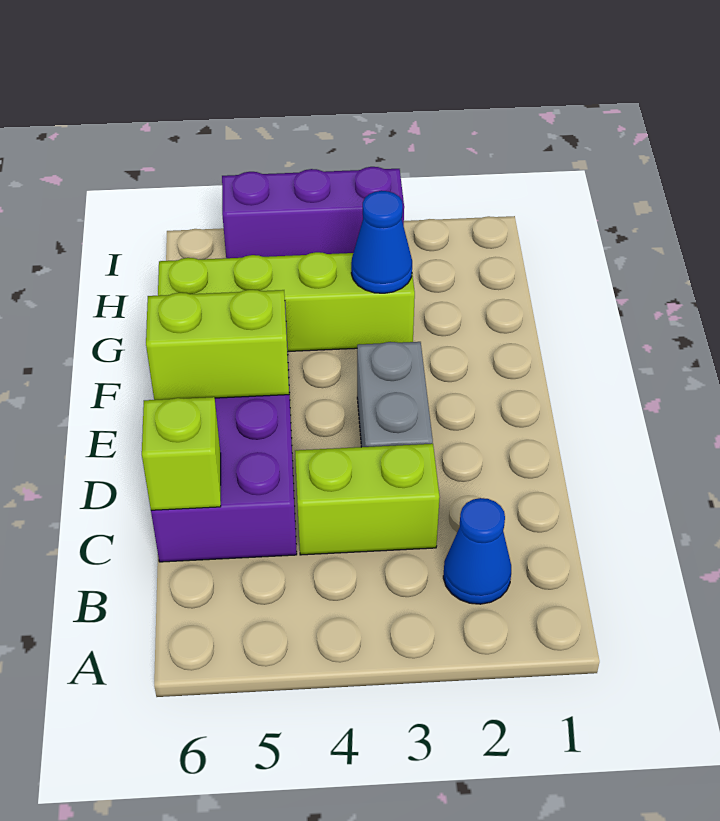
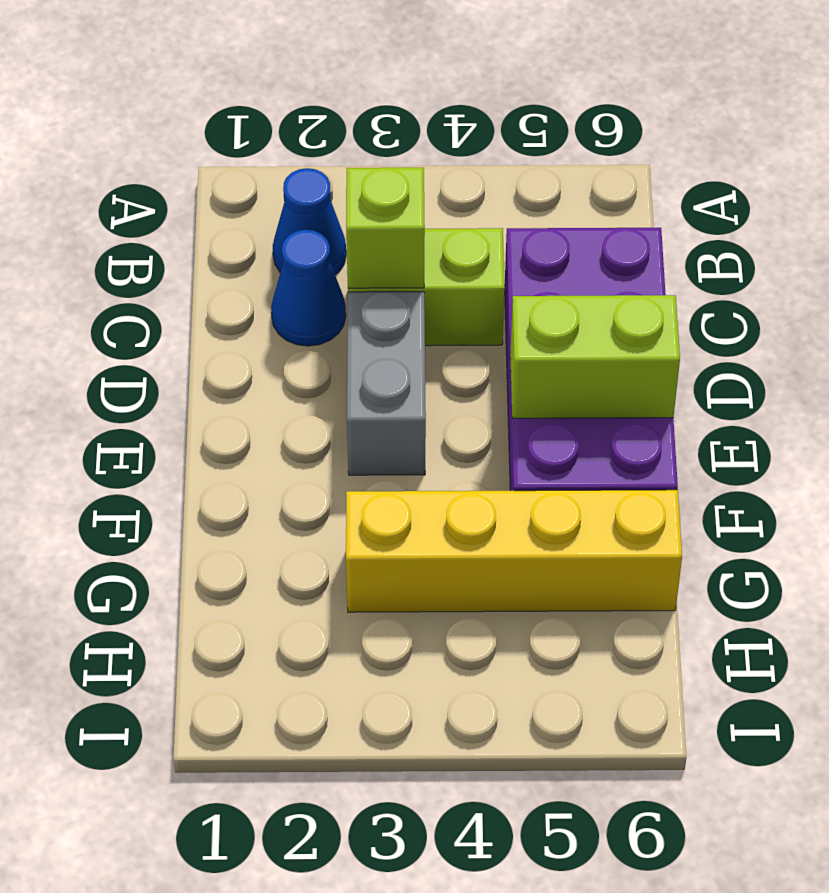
lime 1x1 brick [142,397,221,510] -> lime 1x1 brick moved to [346,168,425,288]
lime 1x4 brick [158,252,415,351] -> yellow 1x4 brick [346,490,682,612]
blue 1x1 cone [351,191,412,293] -> blue 1x1 cone moved to [271,230,346,346]
purple 1x3 brick [222,167,404,258] -> none

